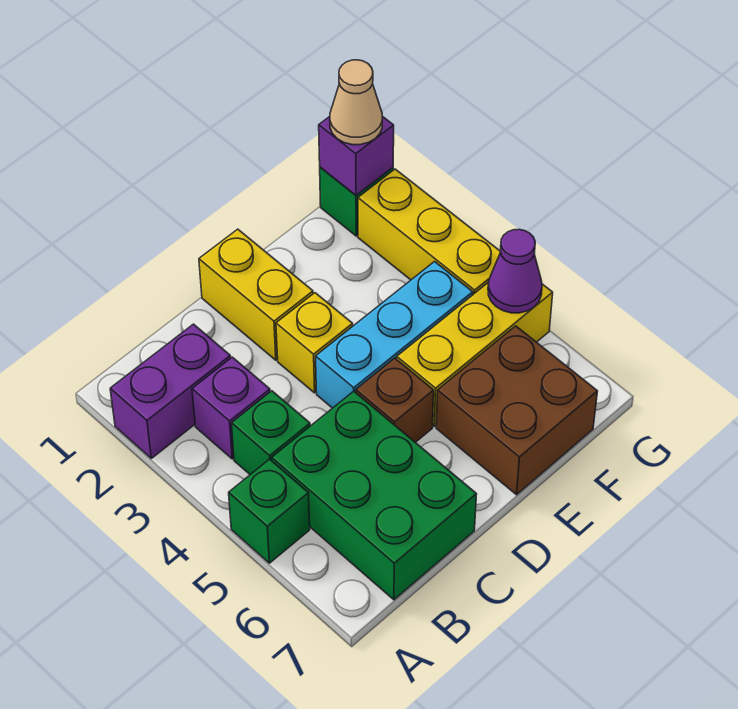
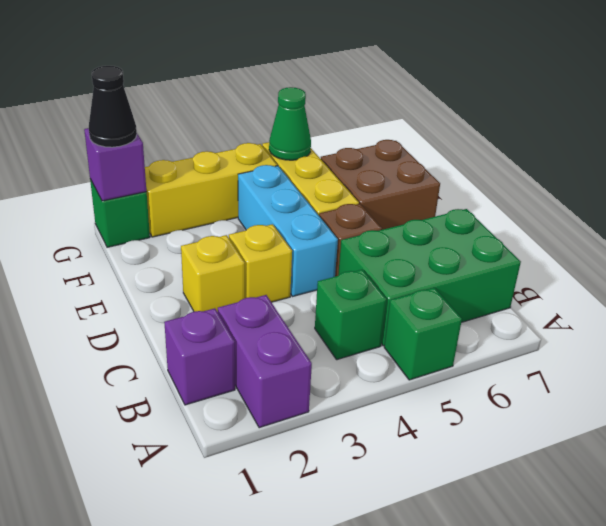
purple 1x1 brick [192,357,270,459] -> purple 1x1 brick moved to [164,308,235,405]
yellow 1x2 brick [199,229,313,360] -> yellow 1x1 brick [181,235,245,312]
tan 1x1 cone [330,60,382,145] -> black 1x1 cone [89,66,137,147]
purple 1x1 cone [488,229,542,313] -> green 1x1 cone [269,87,311,160]

